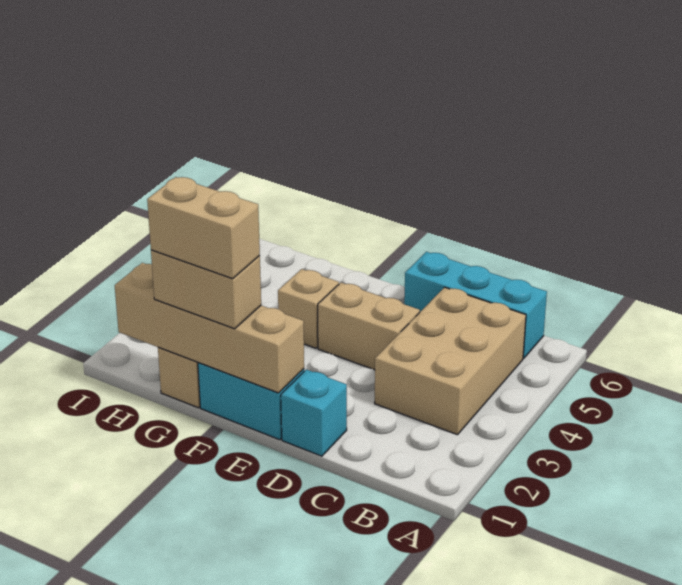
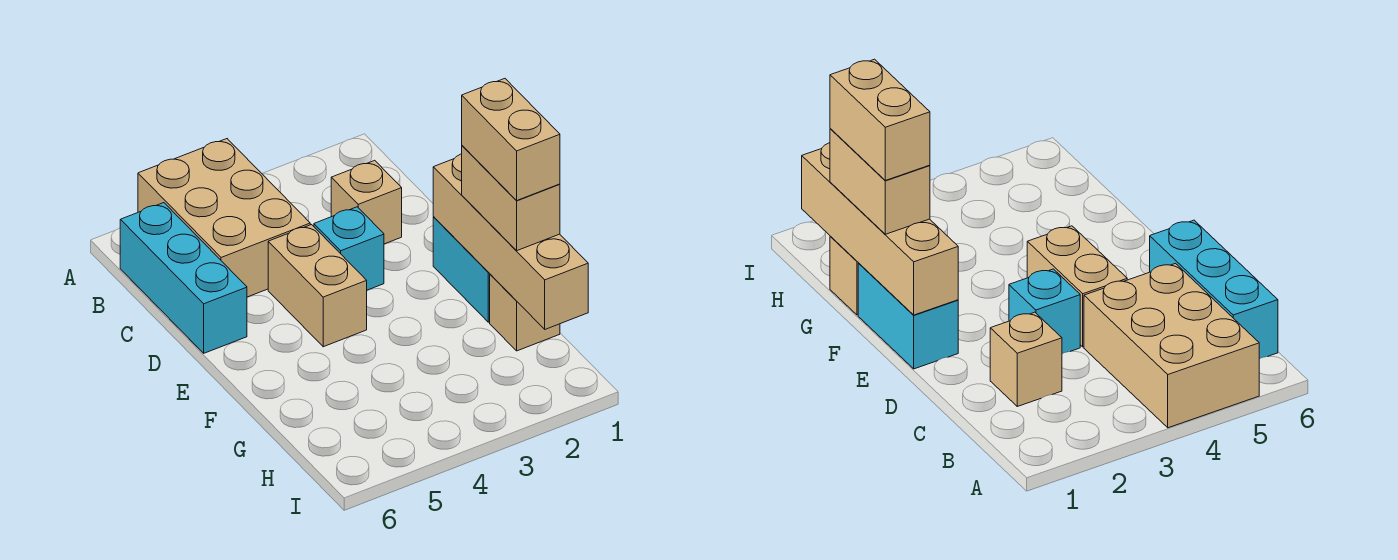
tan 2x3 brick [375,287,526,435] -> tan 2x3 brick turned to [138,139,310,297]
cyan 1x1 brick [281,370,347,456] -> cyan 1x1 brick moved to [314,207,384,290]
tan 1x1 brick [278,269,339,348] -> tan 1x1 brick moved to [331,160,402,244]

